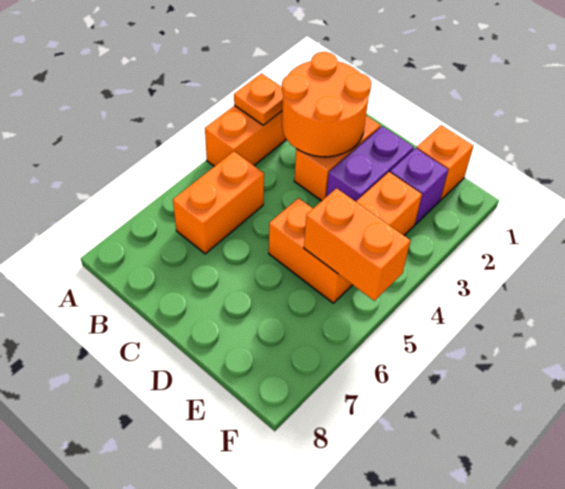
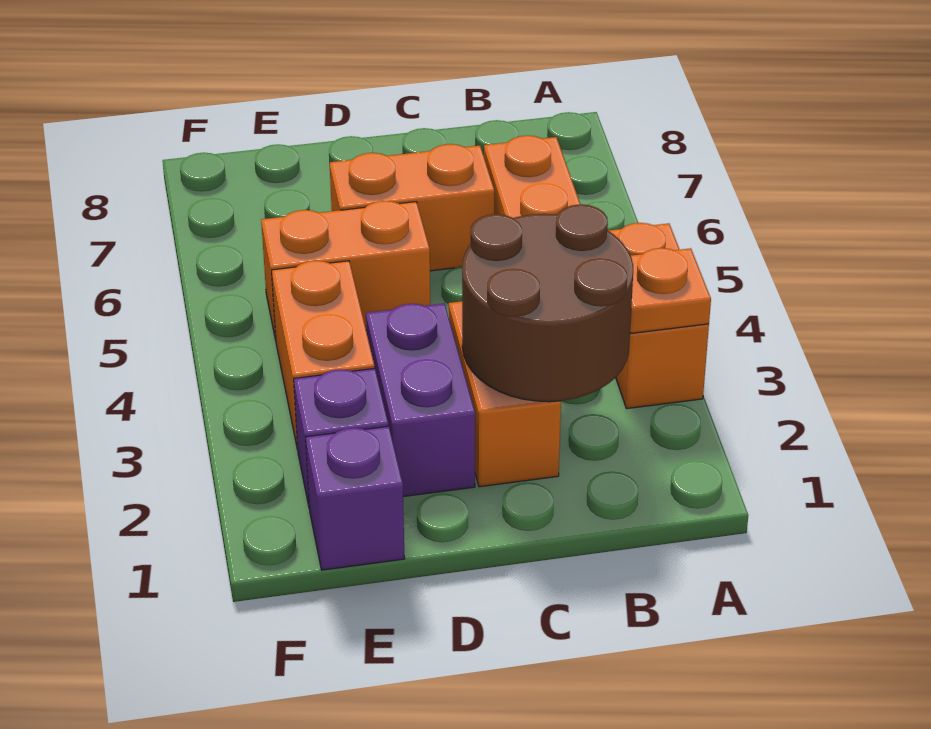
orange 2x2 round brick [282,52,371,157] -> brown 2x2 round brick [462,204,633,402]
orange 1x1 brick [417,125,473,200] -> purple 1x1 brick [306,426,405,570]
orange 1x2 brick [304,188,410,301] -> orange 1x2 brick moved to [330,144,494,271]

